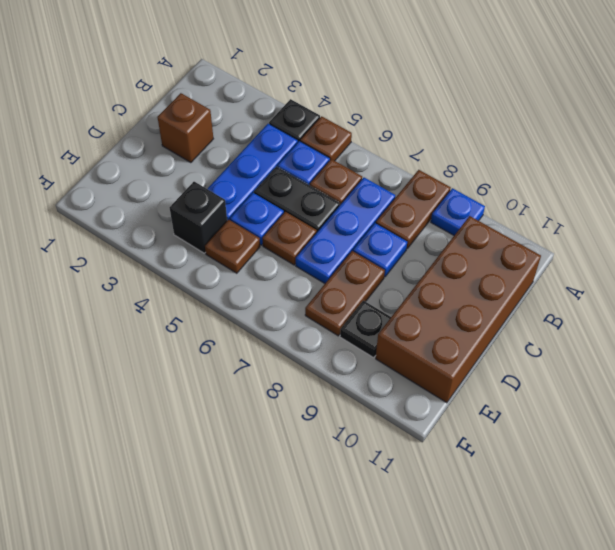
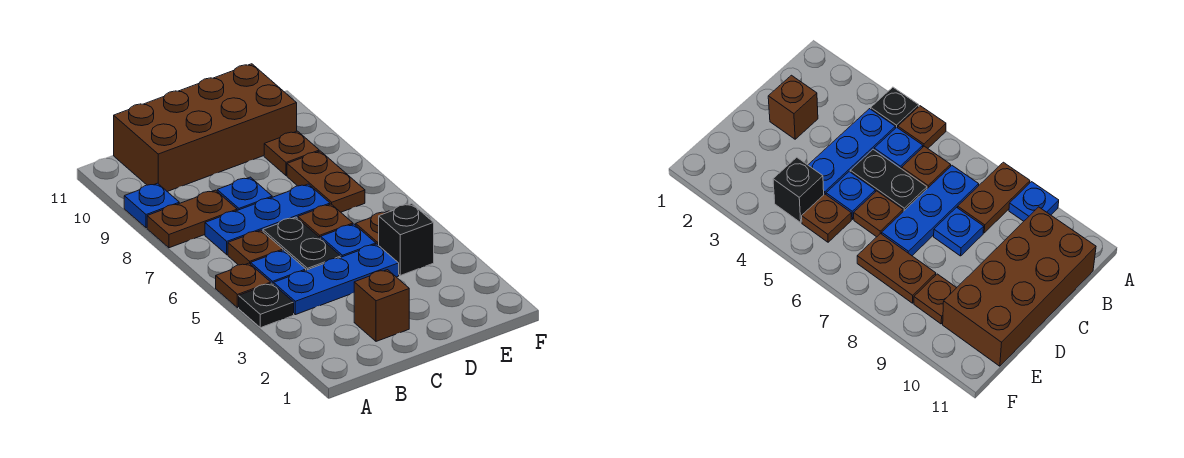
brown 1x2 plate [305,251,385,336] -> brown 1x2 plate turned to [287,151,365,212]
black 1x1 plate [340,301,391,358] -> brown 1x1 plate [264,131,319,176]

